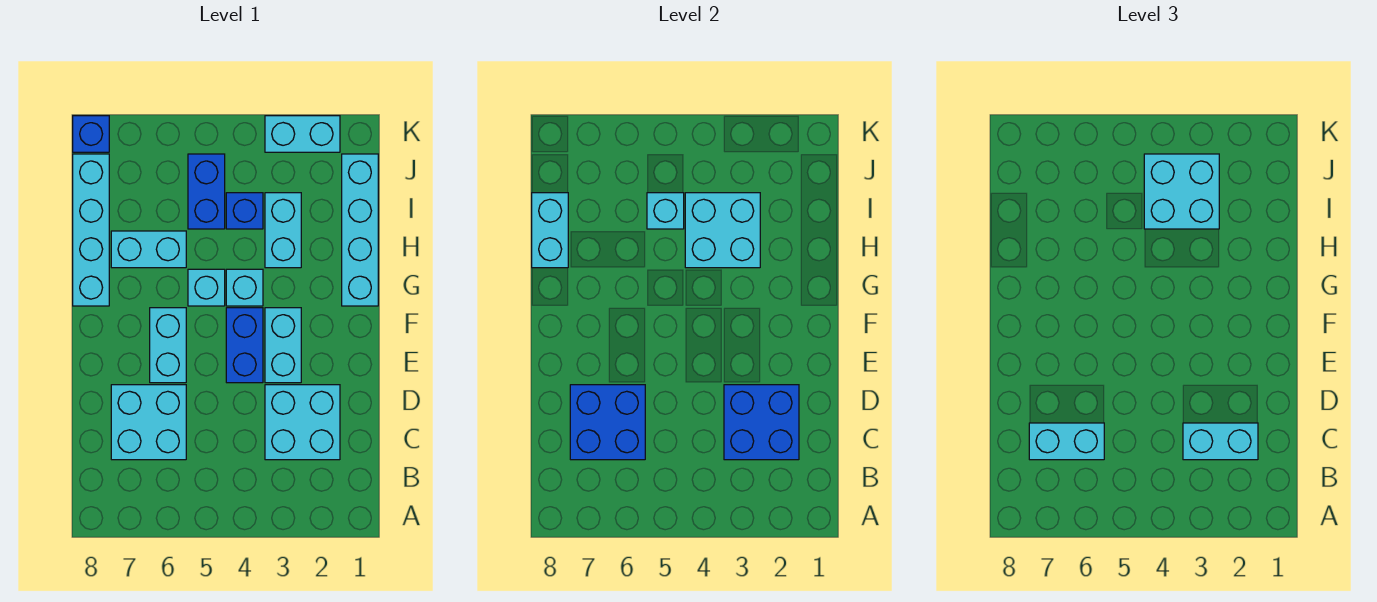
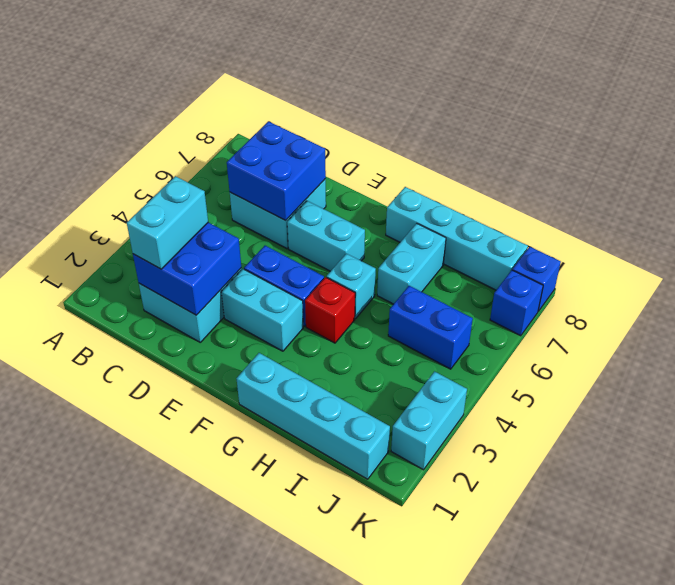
cyan 1x2 brick [1029,423,1104,460] -> none
cyan 1x1 brick [226,269,263,306] -> red 1x1 brick [305,277,355,343]
cyan 1x2 brick [265,193,301,268] -> none
cyan 2x2 brick [685,193,760,268] -> none
cyan 1x2 brick [532,193,568,268] -> none
cyan 2x2 brick [1144,154,1219,229] -> none
blue 1x1 brick [226,193,263,229] -> blue 1x1 brick moved to [490,270,543,336]
cyan 1x1 brick [647,193,684,229] -> none

